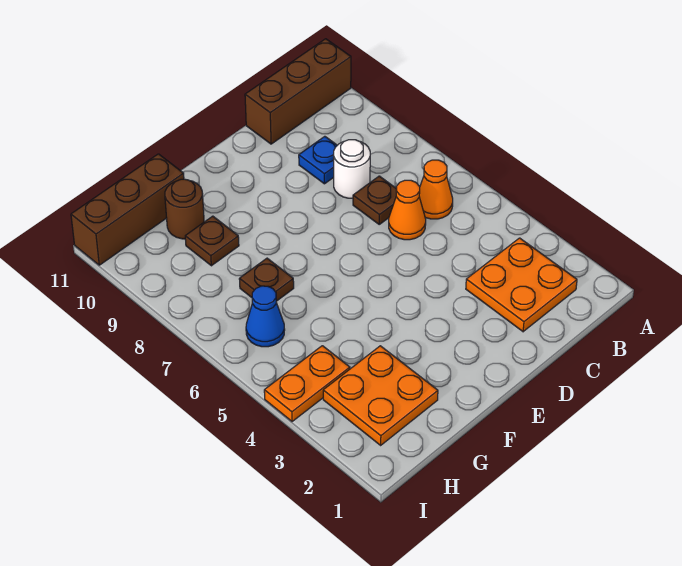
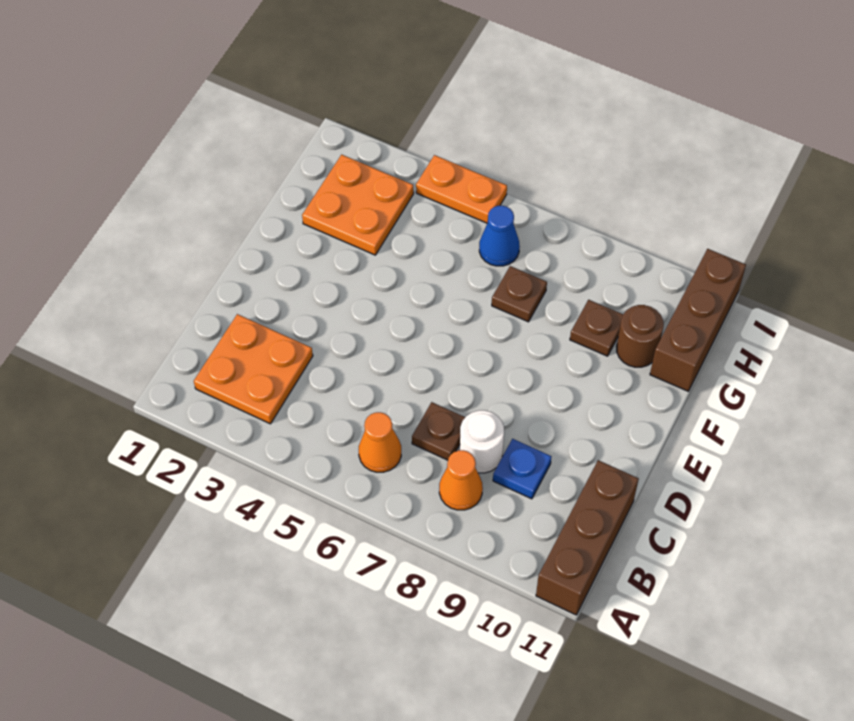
orange 1x1 cone [389,180,426,240] -> orange 1x1 cone moved to [439,450,483,510]
orange 1x2 plate [264,346,350,422] -> orange 1x2 plate turned to [416,155,507,223]

